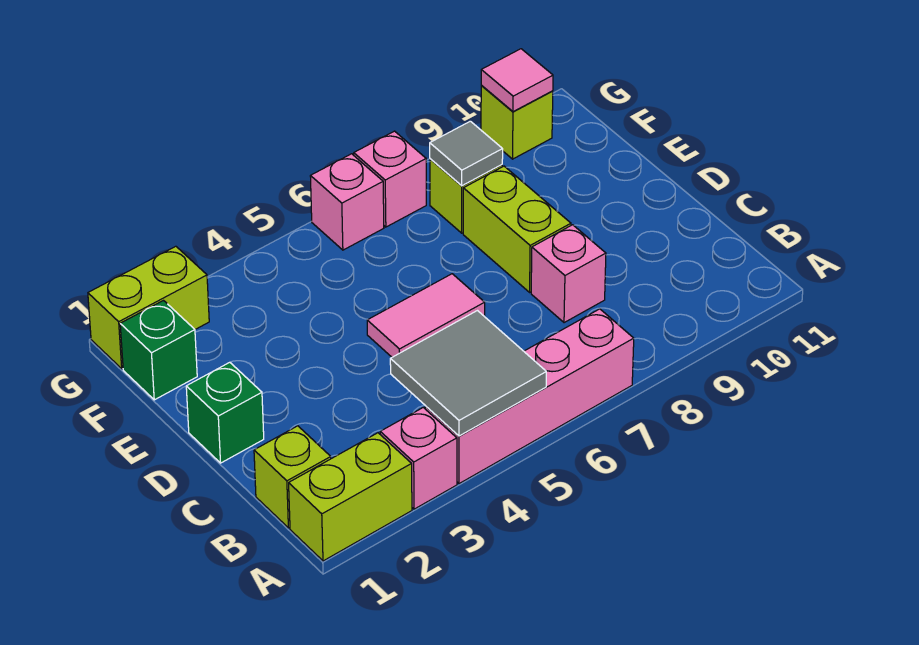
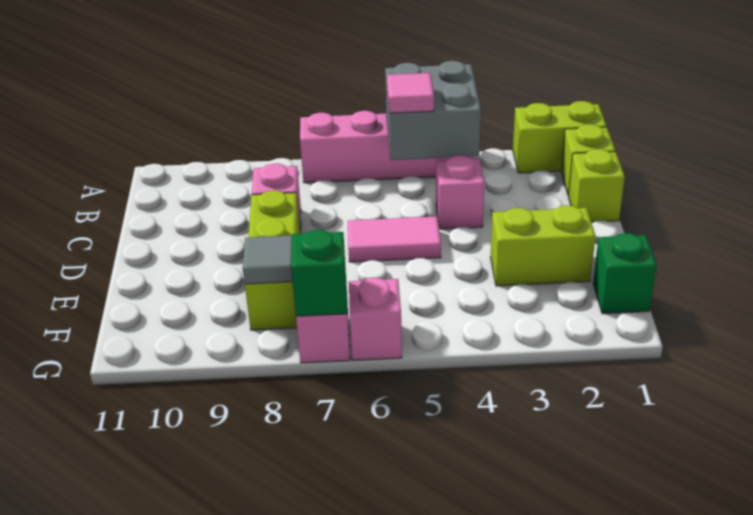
pink 1x1 brick [380,408,457,509] -> pink 1x1 brick moved to [436,155,484,229]
grey 2x2 tile [390,311,546,436] -> grey 2x2 brick [385,61,481,160]
green 1x1 brick [186,362,264,463] -> green 1x1 brick moved to [291,230,347,316]
lime 1x2 brick [88,246,209,369] -> lime 1x2 brick moved to [491,206,596,286]
lime 1x1 brick [481,85,553,159] -> lime 1x1 brick moved to [569,149,625,222]
pink 1x1 tile [481,49,553,112] -> pink 1x1 tile moved to [387,73,434,113]

